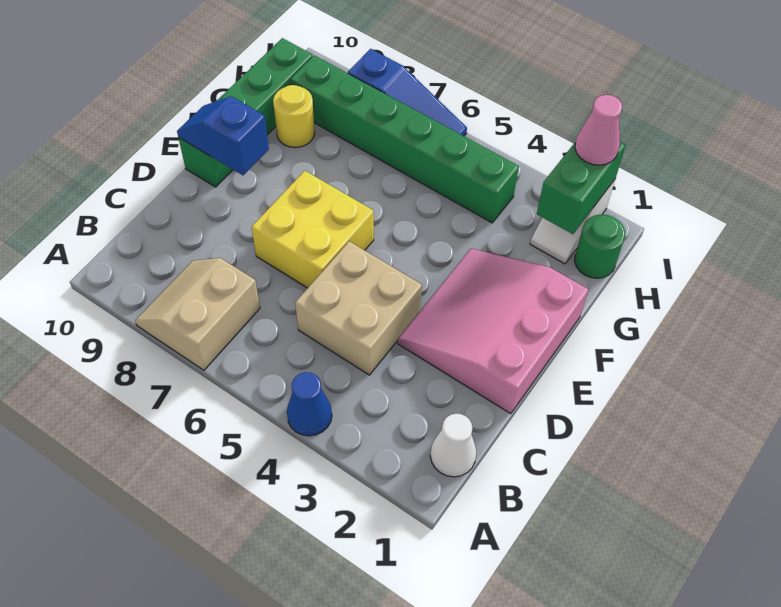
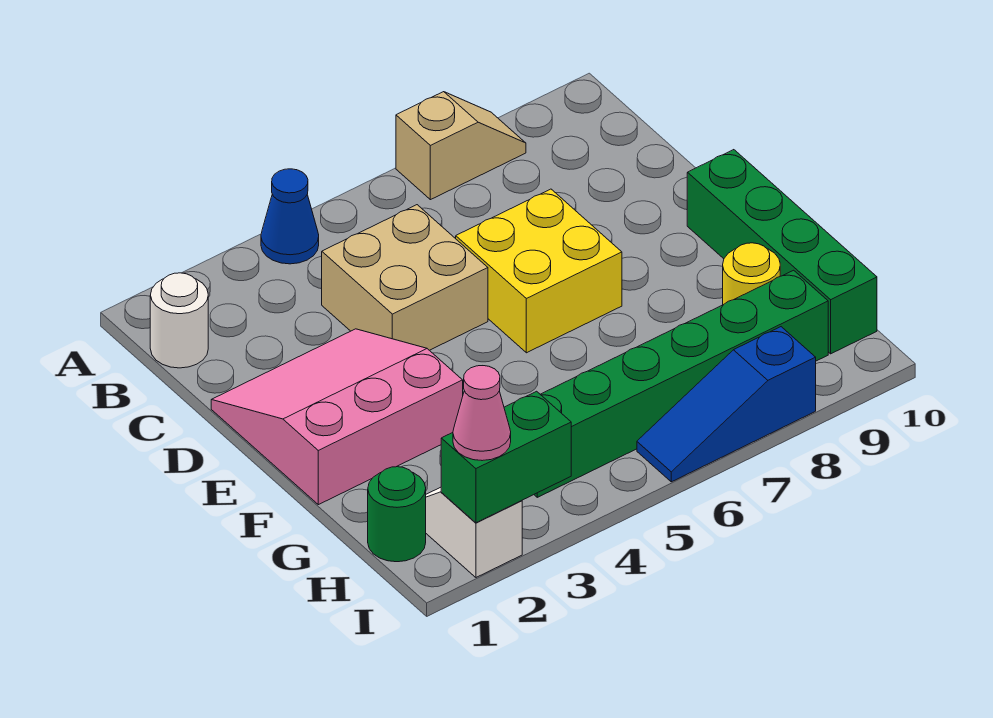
tan 2x2 slope [135,258,260,370] -> tan 1x2 slope [396,92,526,200]
white 1x1 cone [430,414,476,477] -> white 1x1 round brick [150,273,208,368]
pink 3x3 slope [398,249,589,414] -> pink 3x3 slope turned to [211,329,463,505]
blue 1x2 slope [177,96,269,175] -> none
green 1x2 brick [537,142,626,234] -> green 1x2 brick turned to [441,391,571,523]

